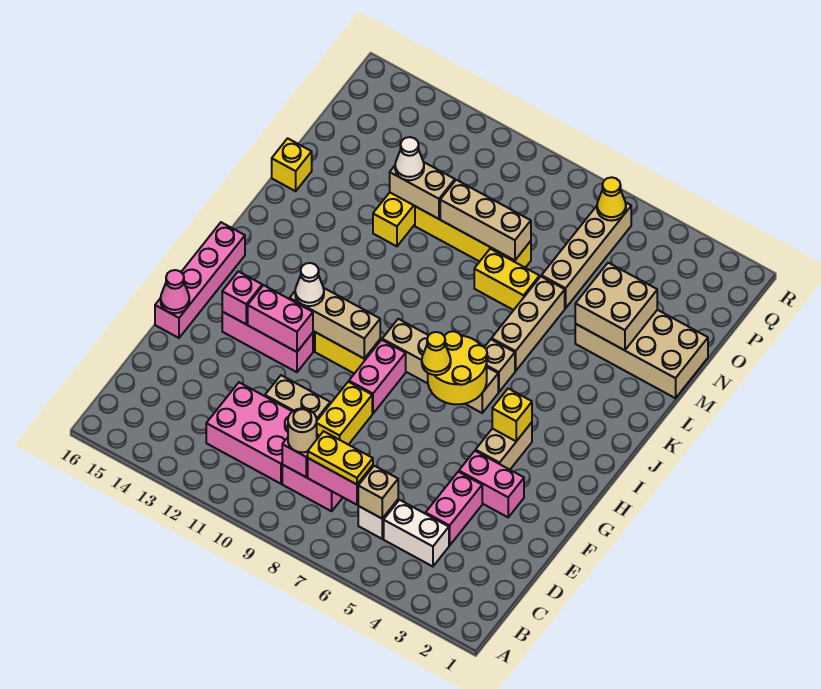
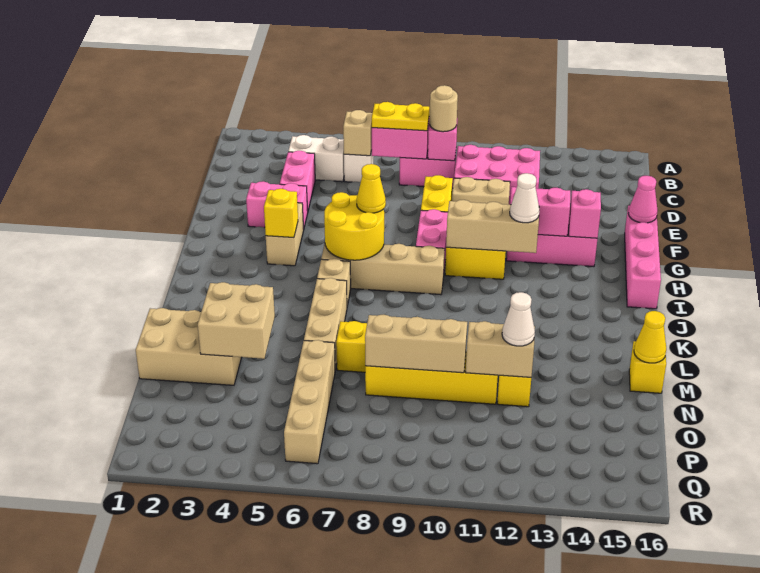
tan 2x4 brick [575,310,708,398] -> tan 2x3 brick [136,308,241,385]
yellow 1x1 cone [597,177,626,221] -> yellow 1x1 cone moved to [634,311,666,363]

